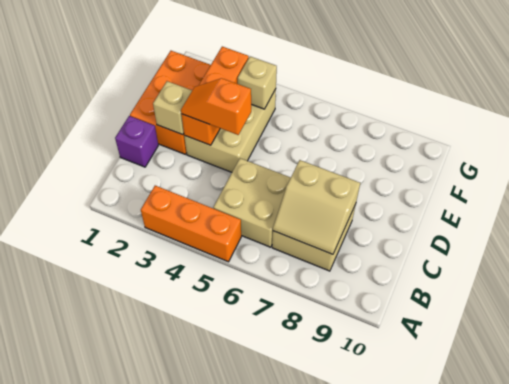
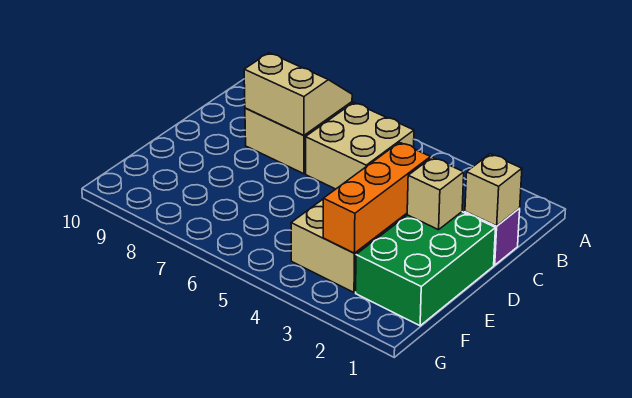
orange 1x3 brick [141,186,241,262] -> none
orange 2x3 brick [130,51,211,154] -> green 2x3 brick [356,212,495,326]
orange 1x2 slope [181,78,251,135] -> none
tan 1x1 brick [238,56,277,109] -> tan 1x1 brick moved to [465,154,522,226]

